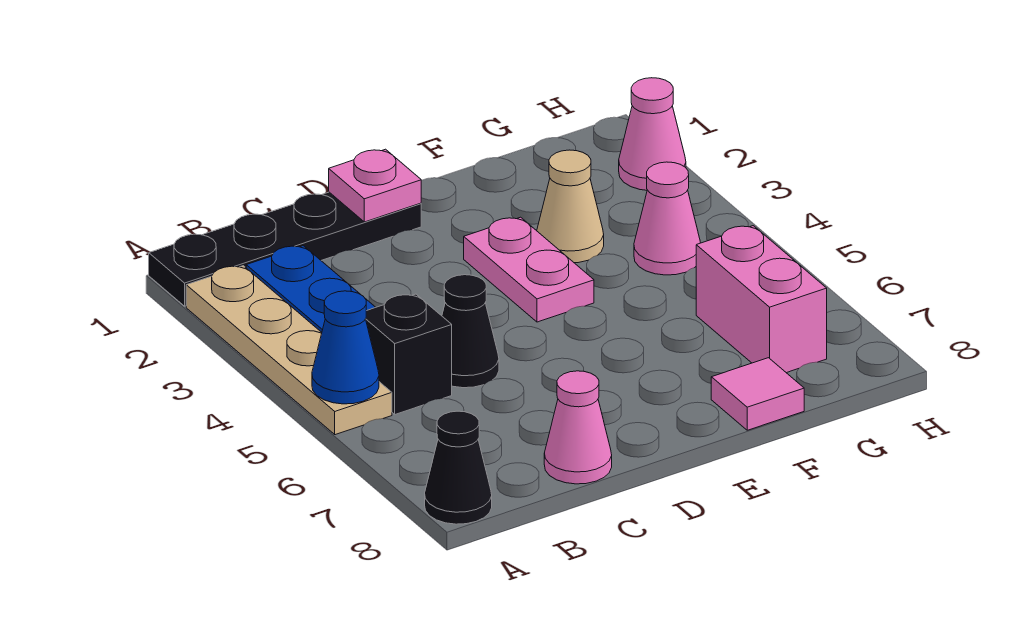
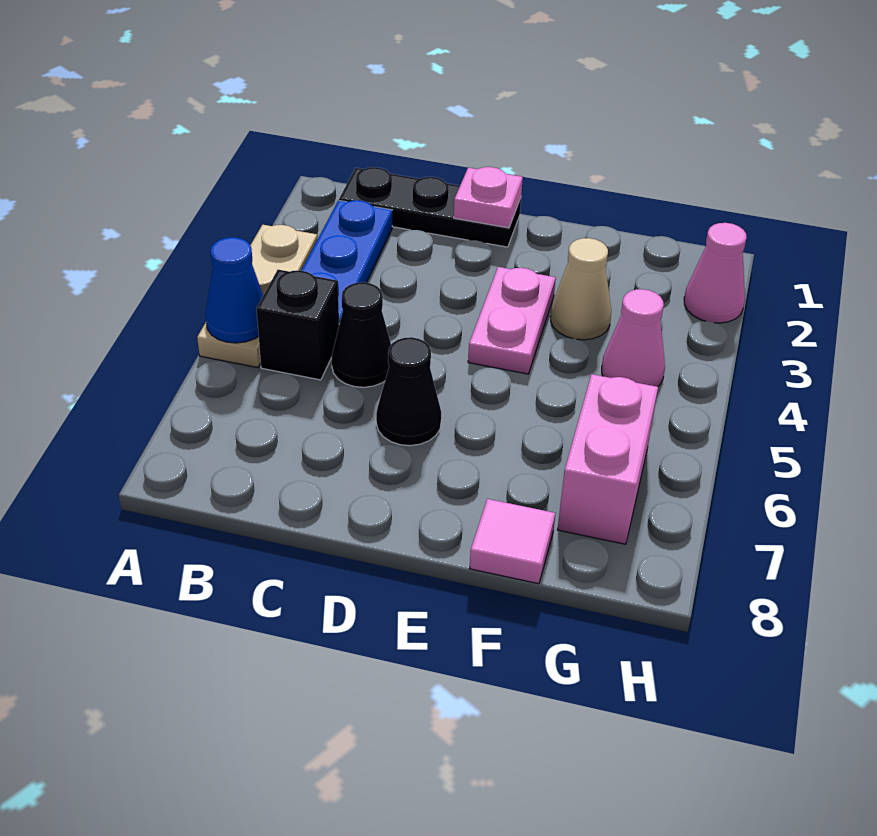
black 1x4 plate [149,192,421,306] -> black 1x3 plate [339,167,521,247]
tan 1x4 plate [186,266,392,435] -> tan 1x3 plate [197,225,317,368]
black 1x1 cone [425,411,492,524] -> black 1x1 cone moved to [376,337,441,446]
pink 1x1 cone [544,371,612,484] -> none

